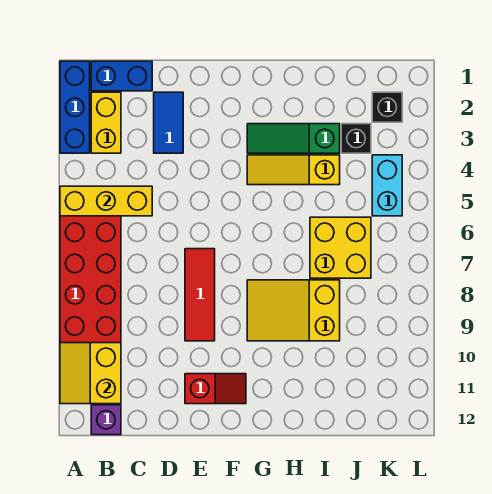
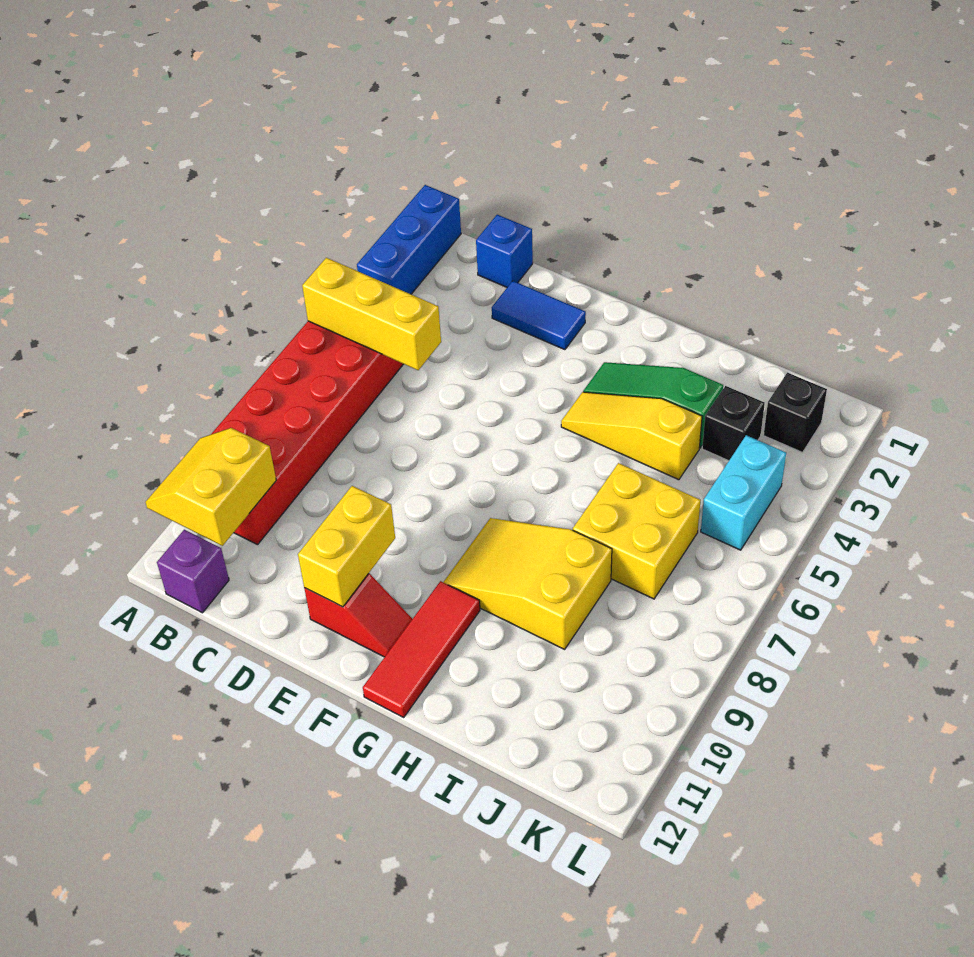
blue 1x2 brick [91,61,152,91] -> blue 1x1 brick [476,215,533,287]
yellow 1x2 brick [91,92,121,153] -> yellow 1x2 brick moved to [298,486,395,607]
blue 1x2 tile [154,92,183,153] -> blue 1x2 tile turned to [492,281,586,350]
red 1x3 tile [185,249,215,341] -> red 1x3 tile moved to [363,581,480,717]

